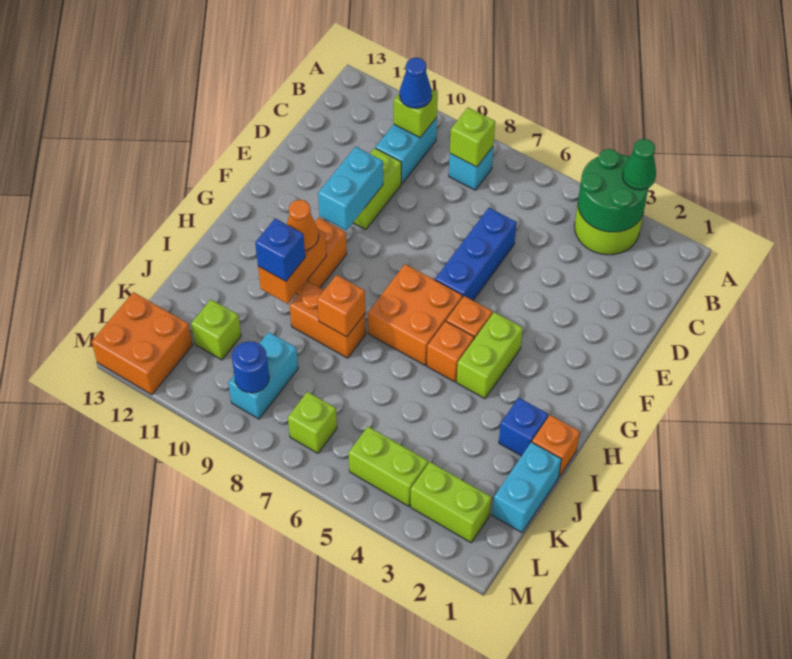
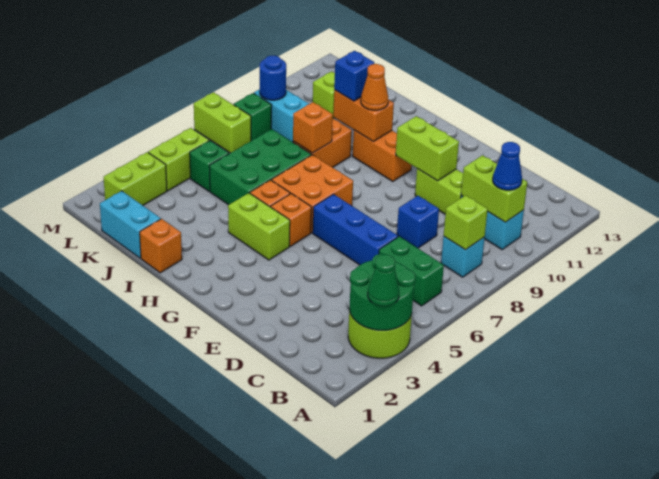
none -> green 1x2 brick [379,236,444,306]
lime 1x1 brick [394,89,438,138] -> lime 1x2 brick [461,155,527,222]
cyan 1x2 brick [318,147,383,230] -> lime 1x2 brick [396,116,459,181]
blue 1x1 brick [499,398,548,456] -> blue 1x1 brick moved to [397,196,439,248]
none -> green 2x3 brick [209,129,311,205]
none -> green 1x1 brick [190,141,229,191]
lime 1x1 brick [288,392,337,453] -> lime 1x2 brick [194,92,251,153]
none -> green 1x1 brick [234,93,272,141]
orange 2x2 brick [92,292,193,395] -> none

